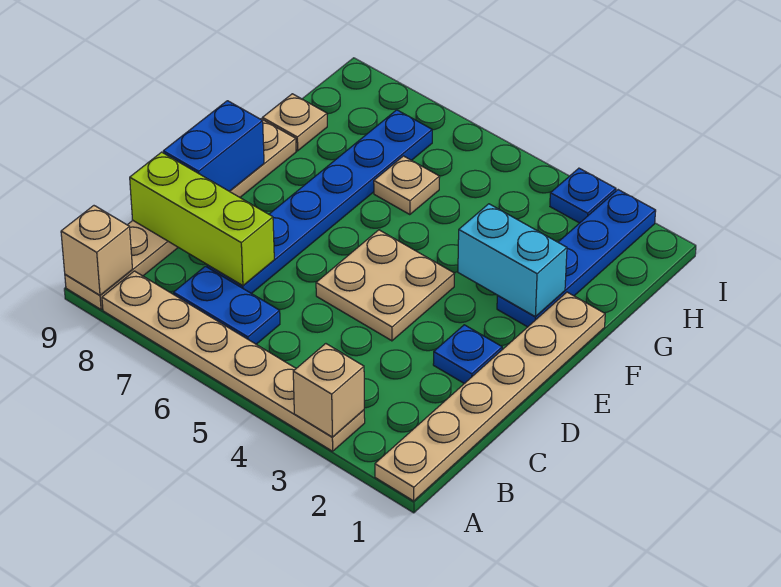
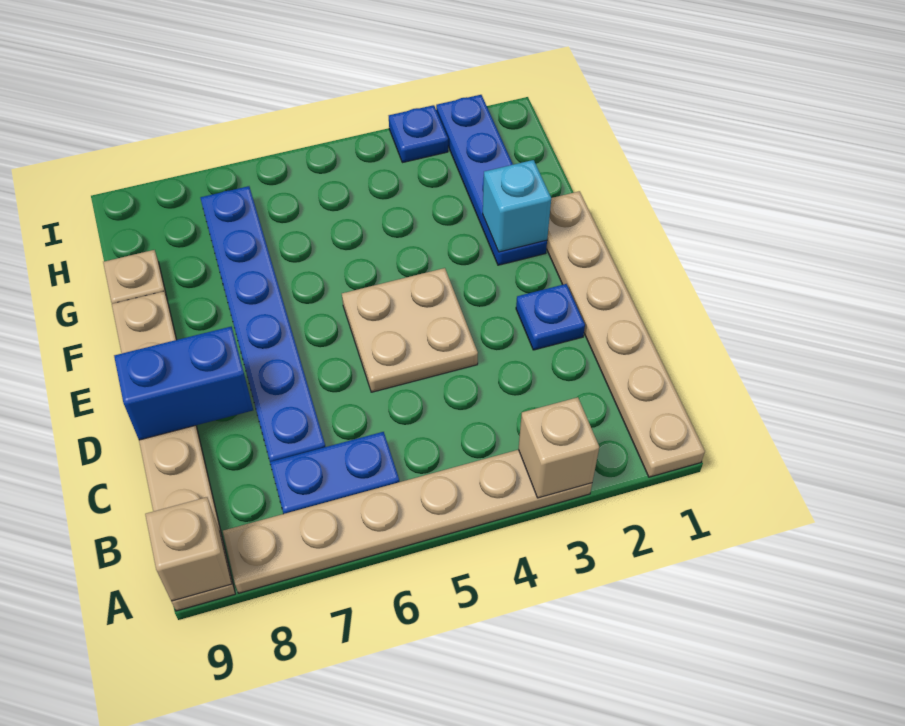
lime 1x3 brick [130,152,274,286] -> none
blue 1x2 brick [163,101,264,191] -> blue 1x2 brick turned to [114,327,253,440]
cyan 1x2 brick [458,204,567,317] -> cyan 1x1 brick [483,160,551,252]
tan 1x1 plate [374,156,440,215] -> none

